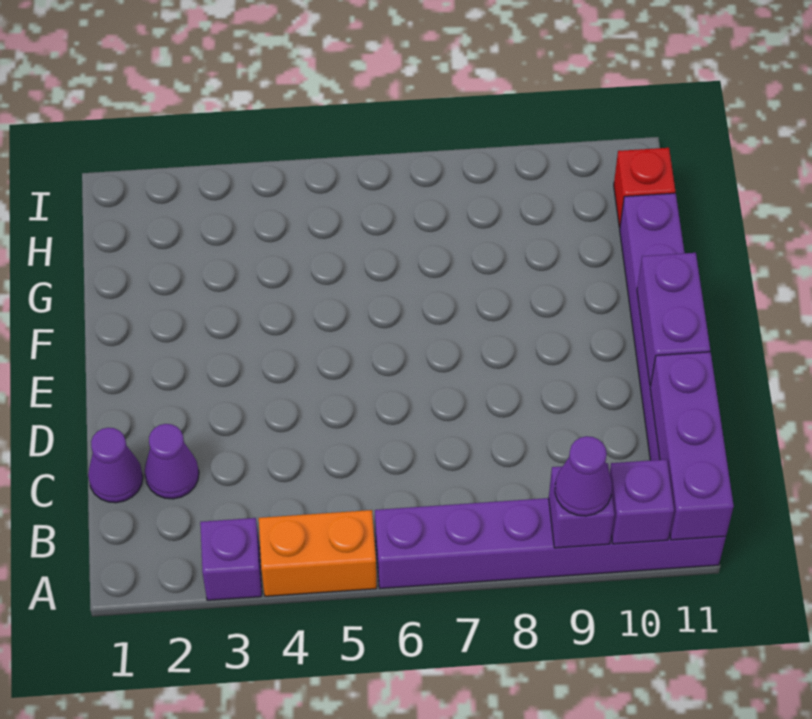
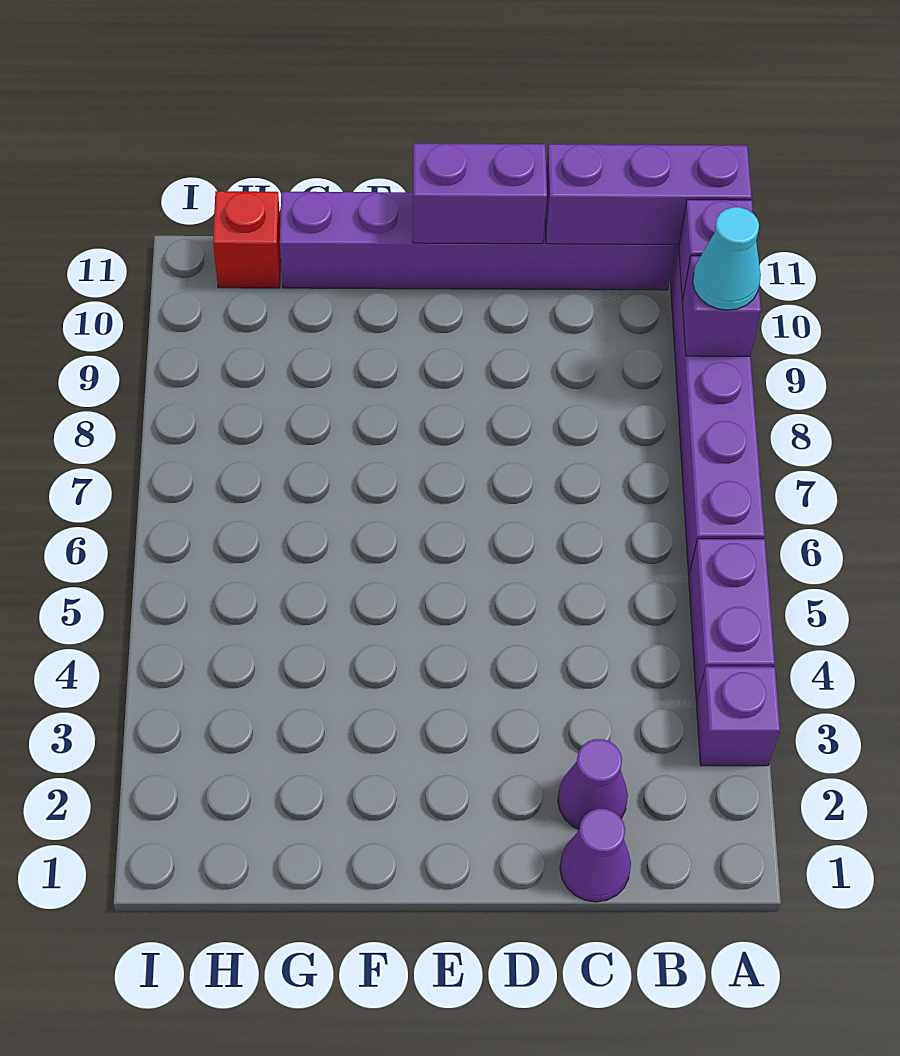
orange 1x2 brick [259,510,377,596] -> purple 1x2 brick [689,539,775,700]
purple 1x1 cone [555,436,612,516] -> cyan 1x1 cone [693,207,761,310]

